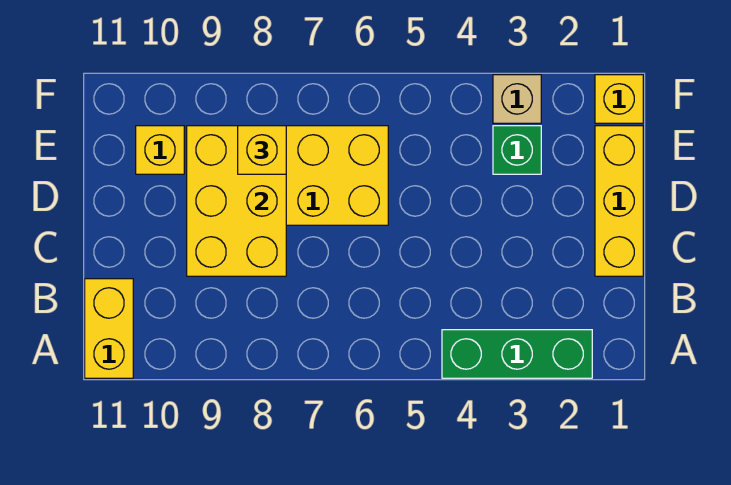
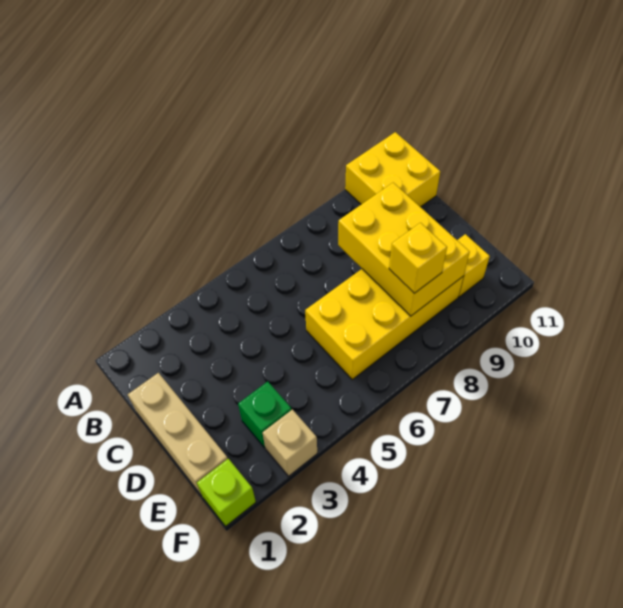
green 1x3 brick [442,330,592,378] -> none
yellow 1x2 brick [85,279,133,378] -> yellow 2x2 brick [345,132,440,207]
yellow 1x3 brick [595,126,643,276] -> tan 1x3 brick [128,373,228,496]
yellow 1x1 brick [595,75,643,123] -> lime 1x1 brick [197,459,256,526]

